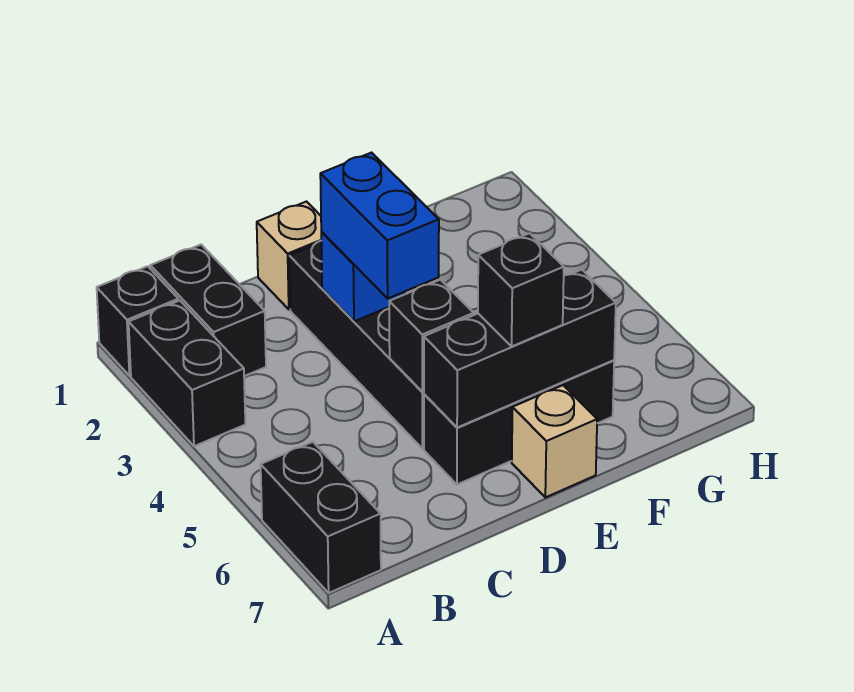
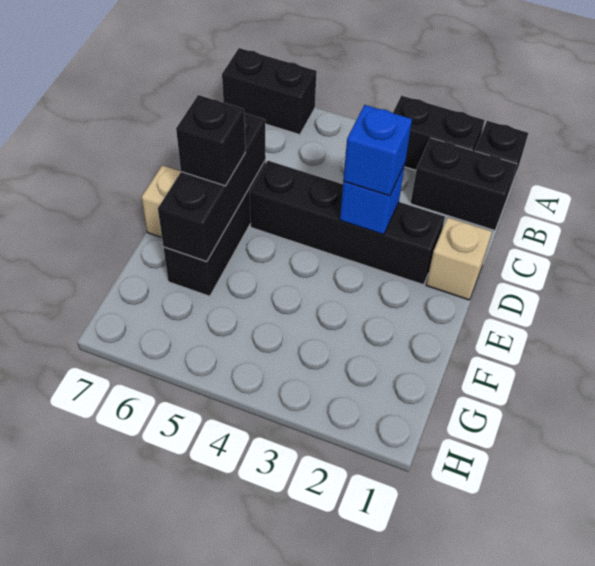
blue 1x2 brick [320,153,439,298] -> blue 1x1 brick [343,105,412,196]
black 1x1 brick [389,280,474,392] -> none

